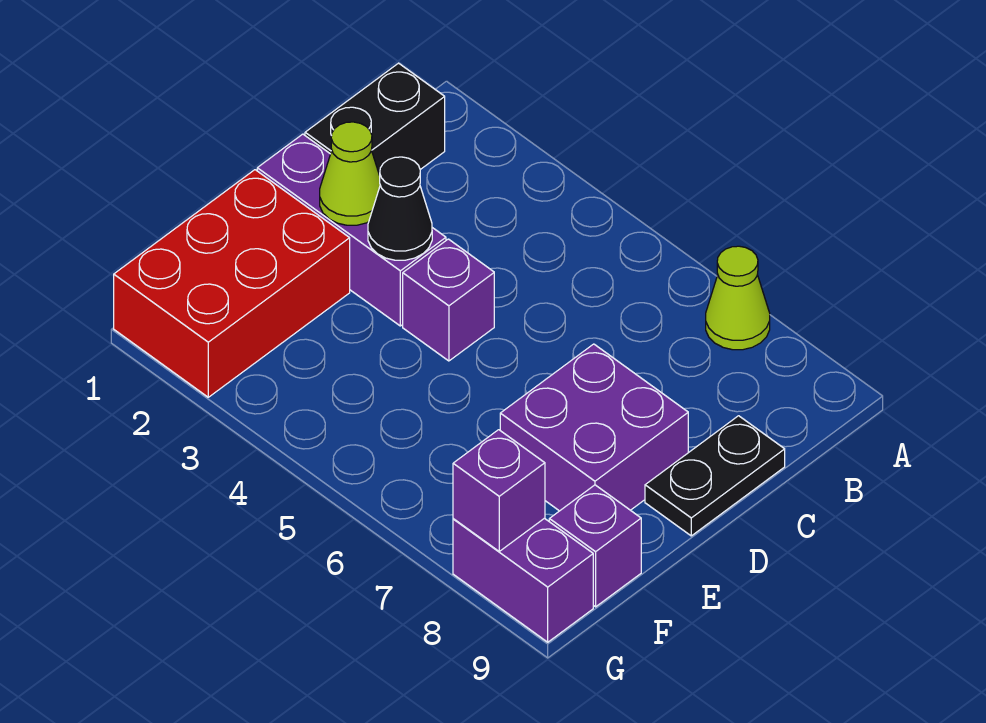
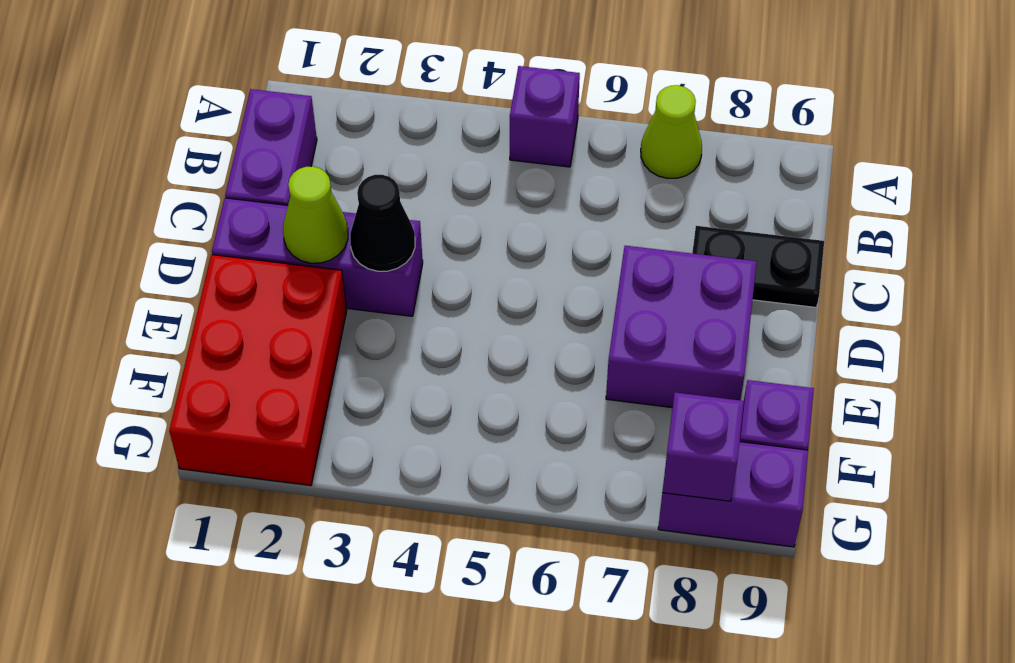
black 1x2 brick [305,63,445,175] -> purple 1x2 brick [225,89,317,205]
black 1x2 plate [645,416,785,536] -> black 1x2 plate turned to [692,226,824,307]
purple 1x1 brick [403,239,494,361] -> purple 1x1 brick moved to [510,66,580,167]

